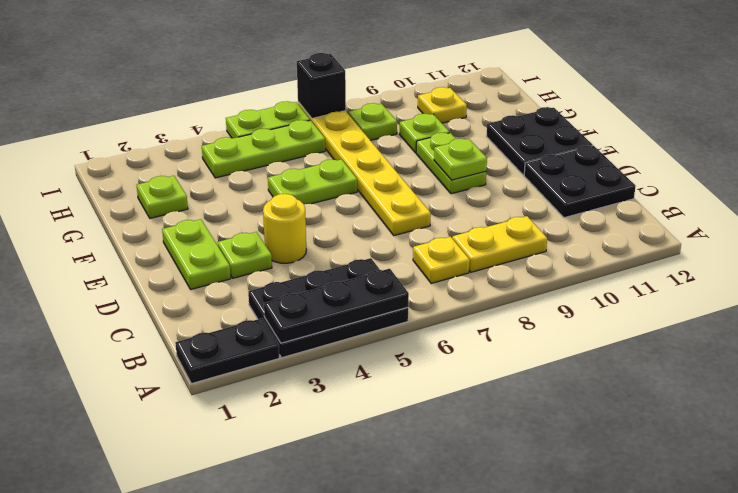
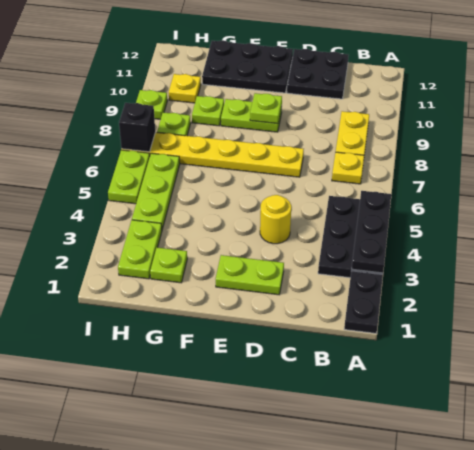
lime 1x1 plate [218,232,272,278] -> lime 1x1 plate moved to [136,90,167,119]
black 2x2 plate [486,107,593,175] -> black 2x3 plate [202,40,293,93]
lime 1x2 plate [268,159,357,204] -> lime 1x2 plate moved to [118,220,162,279]

